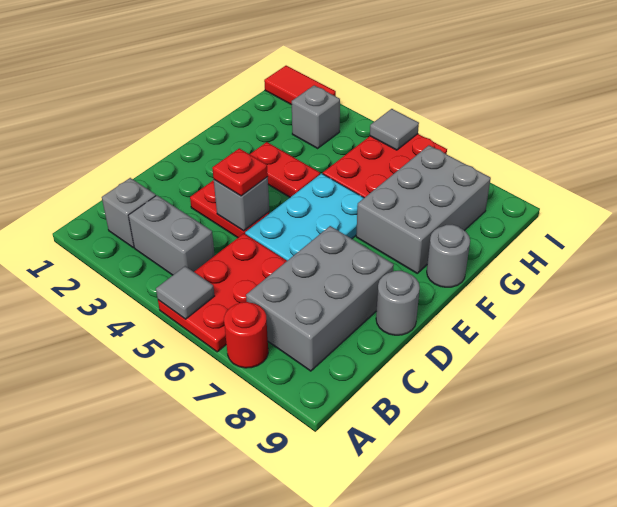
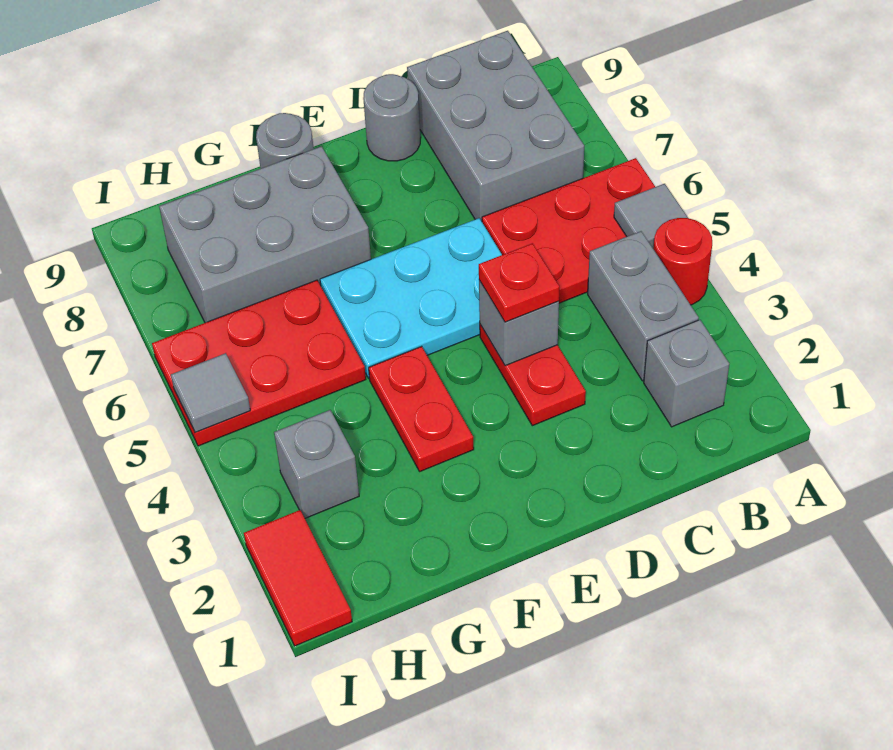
red 1x1 round brick [224,302,268,368] -> red 1x1 round brick moved to [653,218,712,305]
grey 2x3 brick [246,226,394,371] -> grey 2x3 brick turned to [407,31,584,221]

